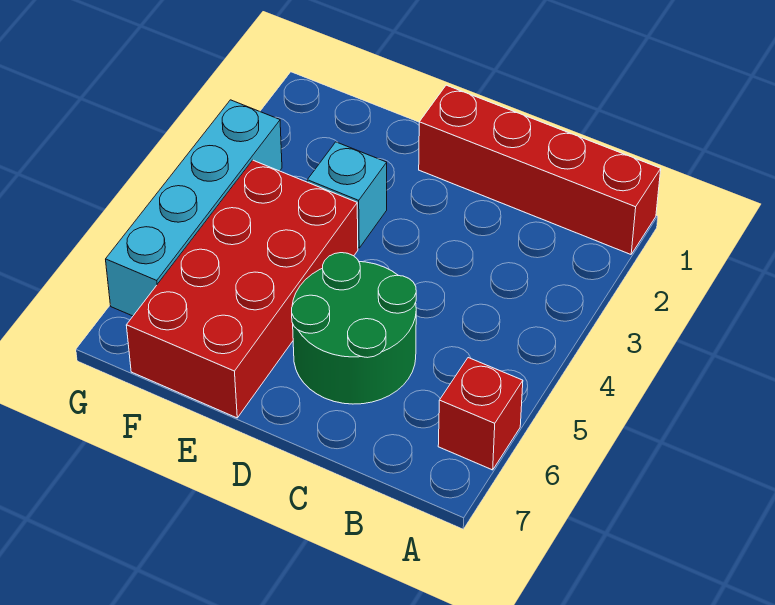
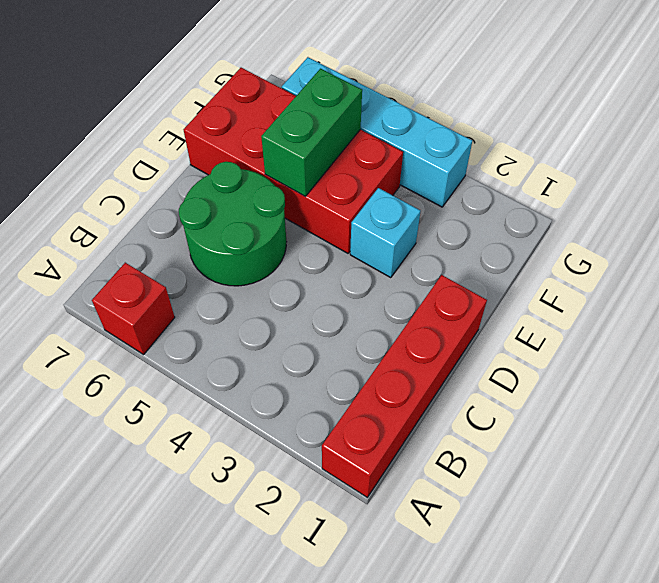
none -> green 1x2 brick [261,69,362,196]

